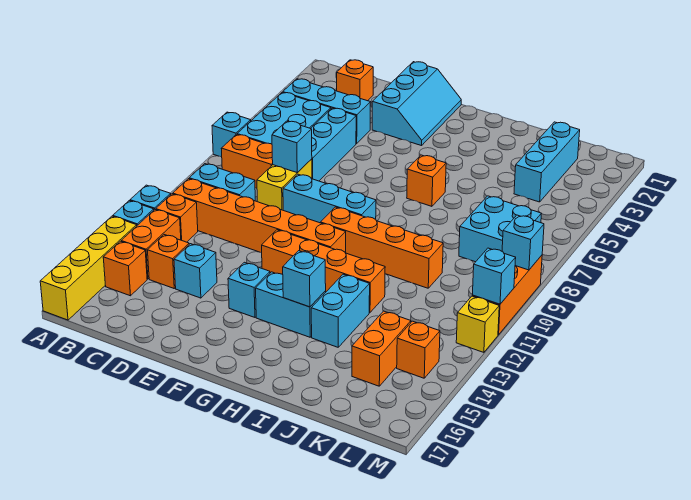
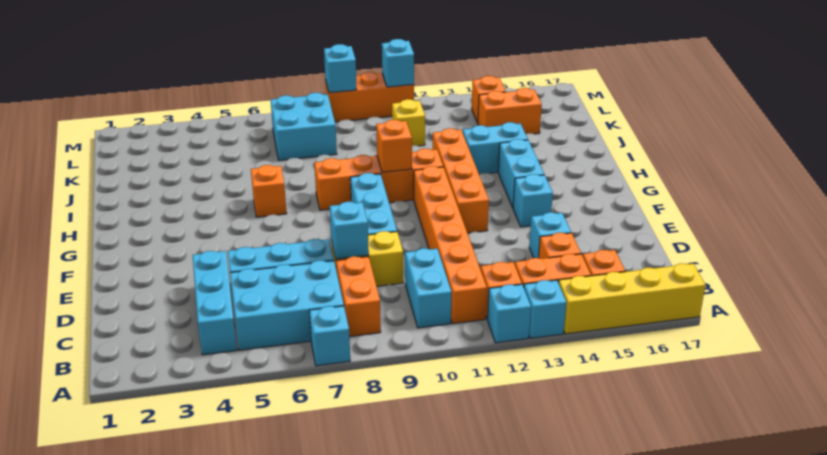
orange 1x1 brick [337,60,373,101] -> orange 1x1 brick moved to [376,120,412,172]
cyan 2x3 slope [372,62,461,146] -> none
orange 1x4 brick [320,207,443,288] -> orange 1x4 brick turned to [314,149,443,210]
cyan 1x1 brick [283,251,326,307] -> none
cyan 1x3 brick [514,122,580,202] -> none
yellow 1x1 brick [456,296,499,352] -> yellow 1x1 brick moved to [392,99,425,146]

